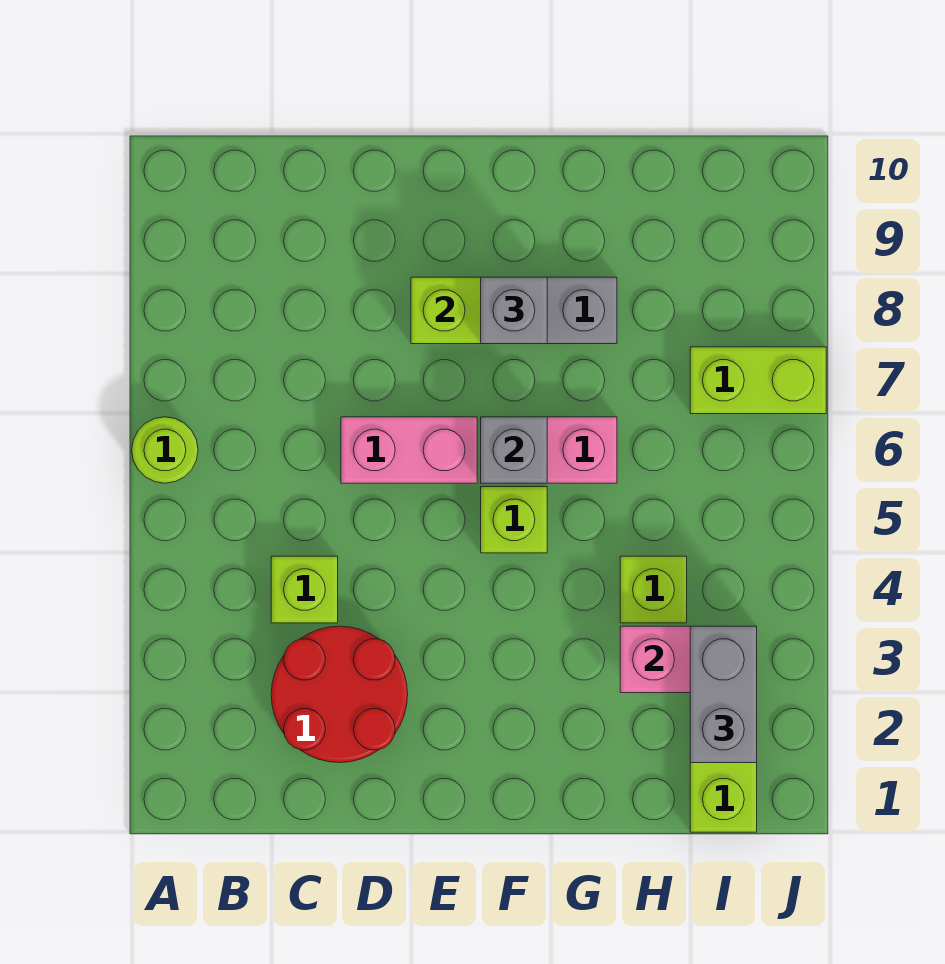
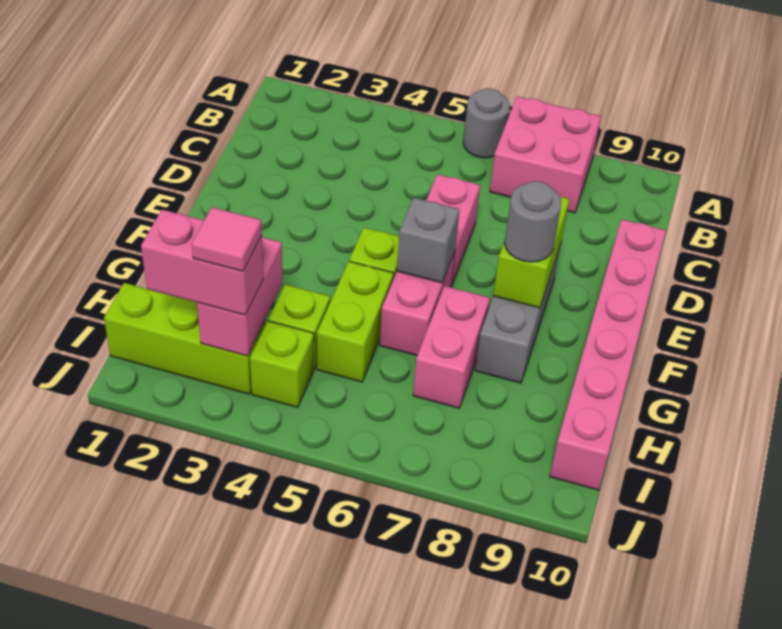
lime 1x1 round brick [132,417,198,483] -> grey 1x1 round brick [463,88,510,158]
none -> pink 2x2 brick [490,97,601,213]
red 2x2 round brick [271,626,408,763] -> none
lime 1x1 brick [271,556,338,623] -> lime 1x1 brick moved to [250,321,314,407]
none -> pink 1x6 brick [550,219,666,490]
grey 1x1 brick [481,277,547,344] -> grey 1x1 round brick [505,181,561,262]
none -> pink 1x2 brick [413,286,490,408]
grey 1x2 brick [690,626,757,763] -> pink 1x2 brick [141,210,263,315]
none -> pink 1x1 tile [192,207,262,271]
lime 1x2 brick [690,347,826,414] -> lime 1x2 brick moved to [317,261,394,382]

